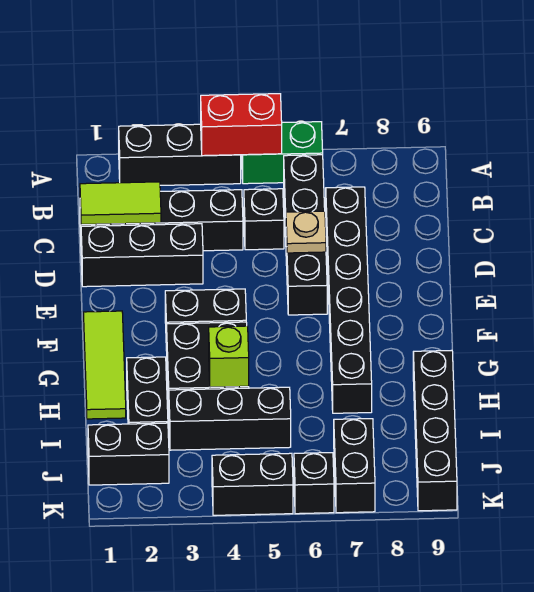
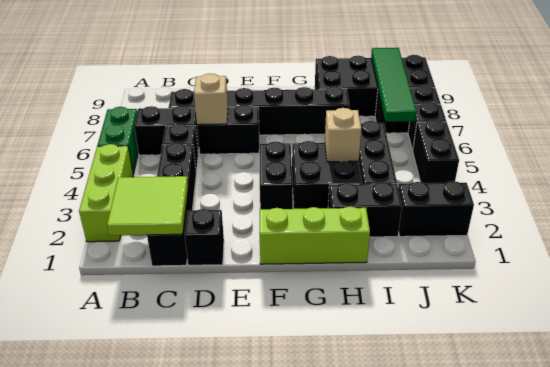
black 1x3 brick [119,124,241,185] -> lime 1x3 brick [79,144,133,242]
red 1x2 brick [201,94,282,156] -> none
lime 1x2 tile [80,182,161,225] -> lime 2x2 tile [107,176,188,235]
black 1x3 brick [81,224,203,287] -> black 1x1 brick [185,209,224,265]
tan 1x1 plate [286,211,326,253] -> tan 1x1 brick [194,74,228,125]
lime 1x3 tile [83,311,126,419] -> lime 1x3 brick [259,207,370,264]
lime 1x1 brick [209,326,249,387] -> tan 1x1 brick [325,108,361,162]
black 1x4 brick [413,350,457,511] -> black 2x4 brick [315,55,435,117]
black 1x2 brick [88,423,169,485] -> black 1x2 brick turned to [398,181,474,237]
none -> green 1x4 tile [371,48,417,122]

